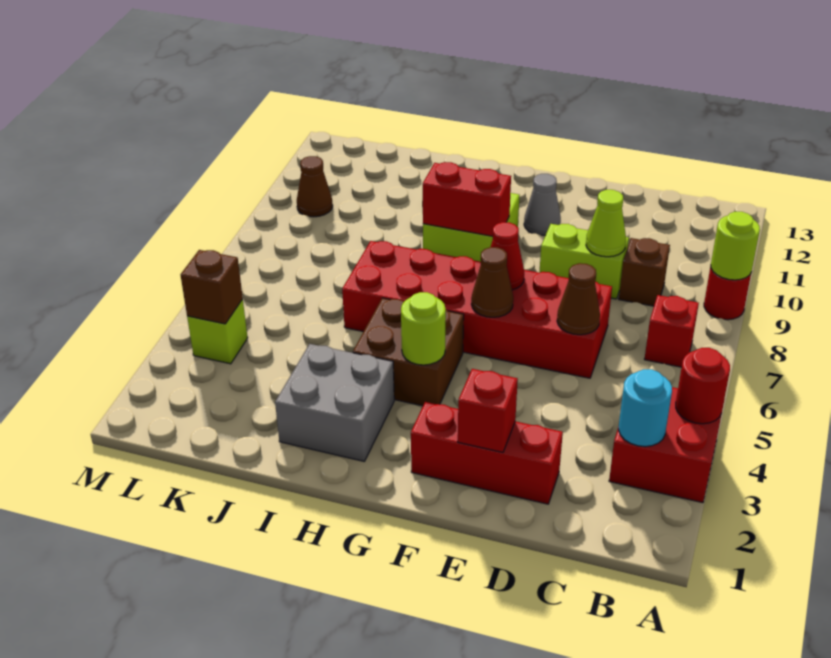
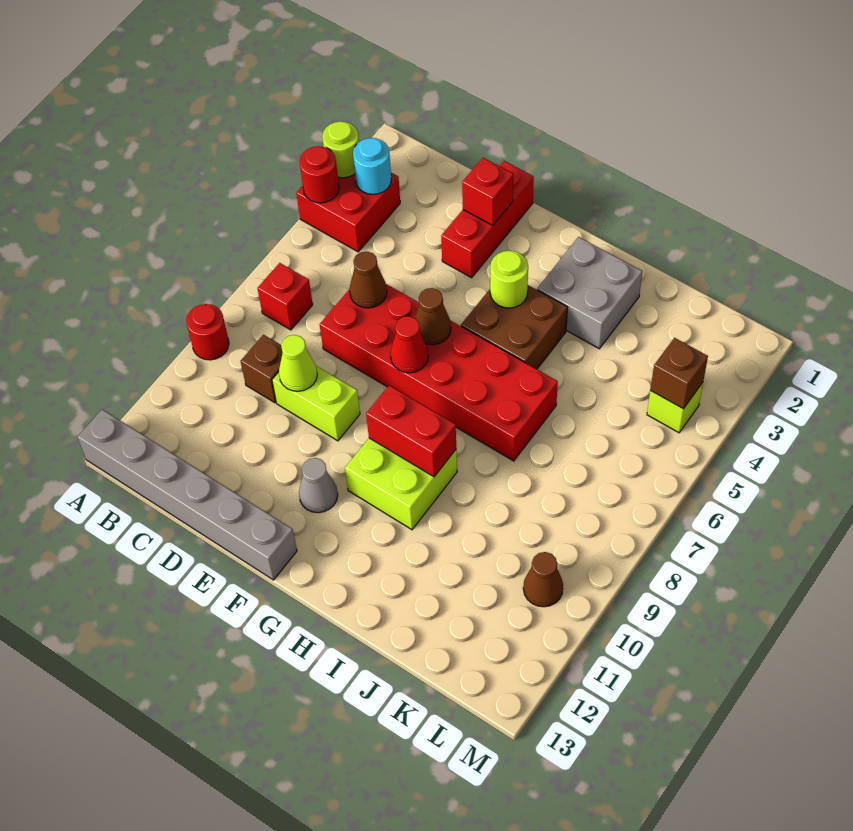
lime 1x1 round brick [711,212,760,280] -> lime 1x1 round brick moved to [322,121,359,178]
none -> grey 1x6 brick [78,409,297,580]
red 1x3 brick [411,402,563,504] -> red 1x3 brick turned to [441,161,534,278]

